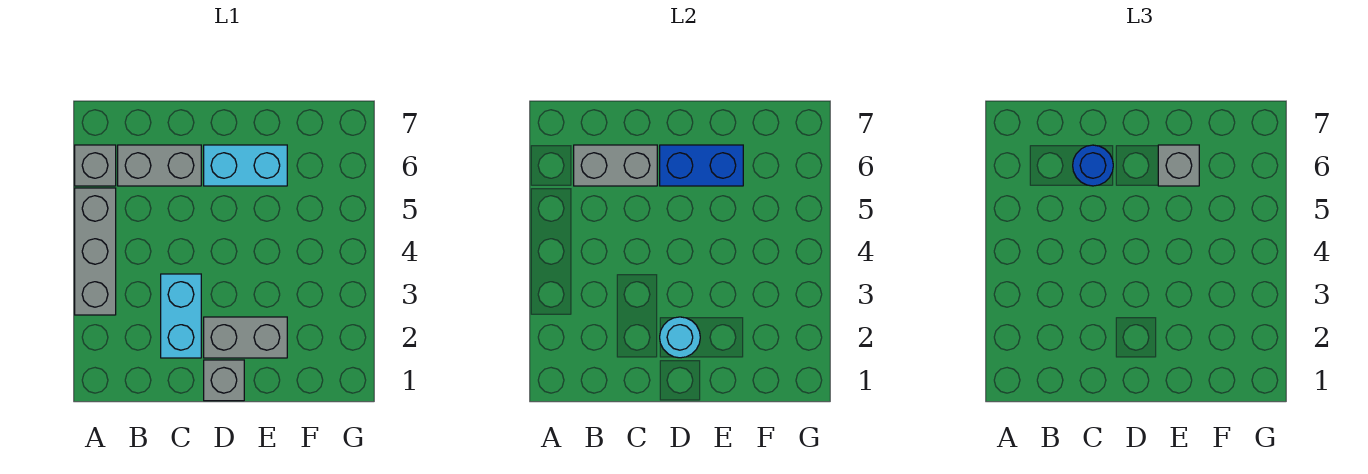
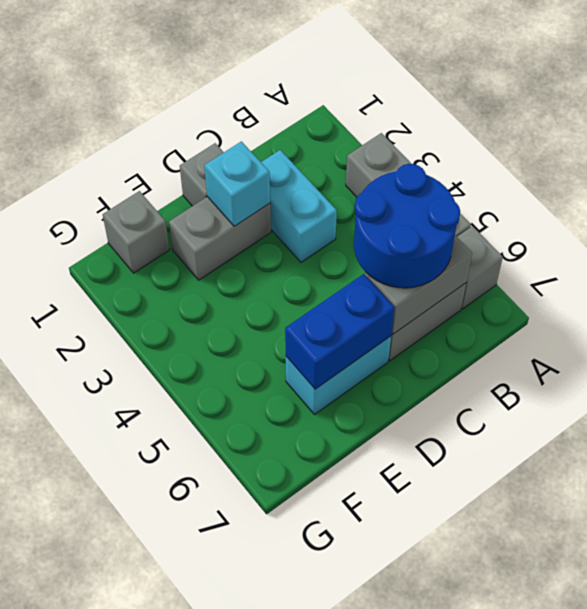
blue 1x1 round brick [1073,145,1113,186] -> blue 2x2 round brick [354,164,460,288]
cyan 1x1 round brick [660,317,700,358] -> cyan 1x1 brick [204,141,270,226]
grey 1x1 brick [1158,145,1199,186] -> grey 1x1 brick moved to [103,191,170,273]

